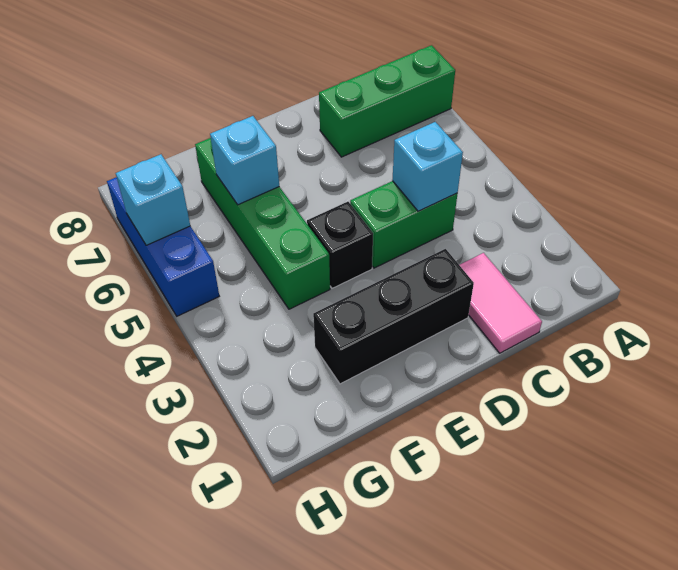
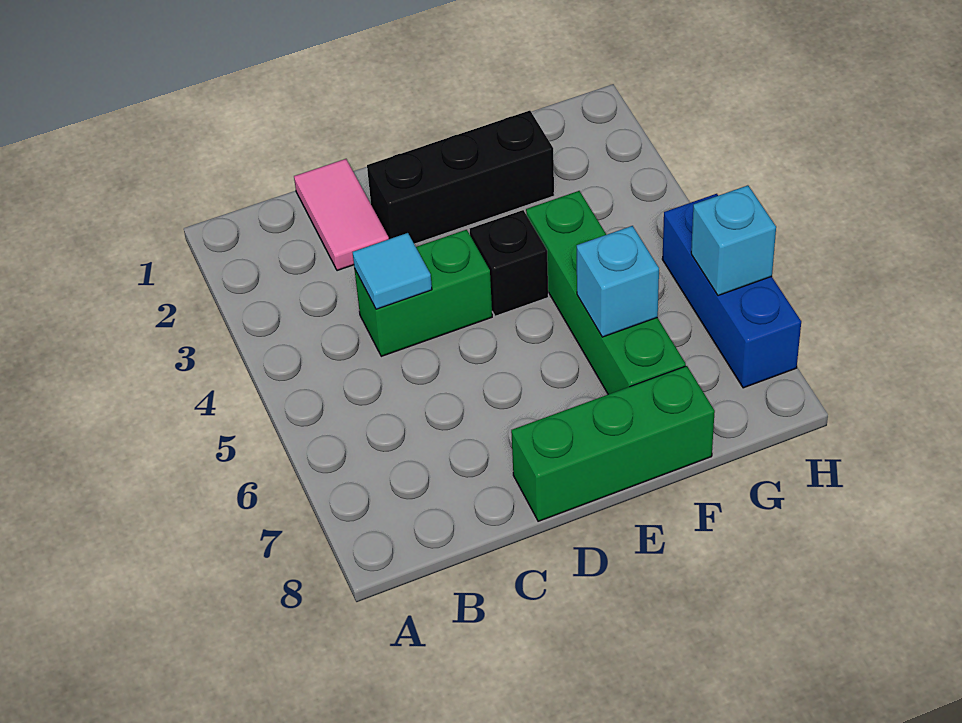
green 1x3 brick [319,45,455,157] -> green 1x3 brick moved to [511,366,715,521]
cyan 1x1 brick [392,122,463,211] -> cyan 1x1 tile [353,233,432,309]

